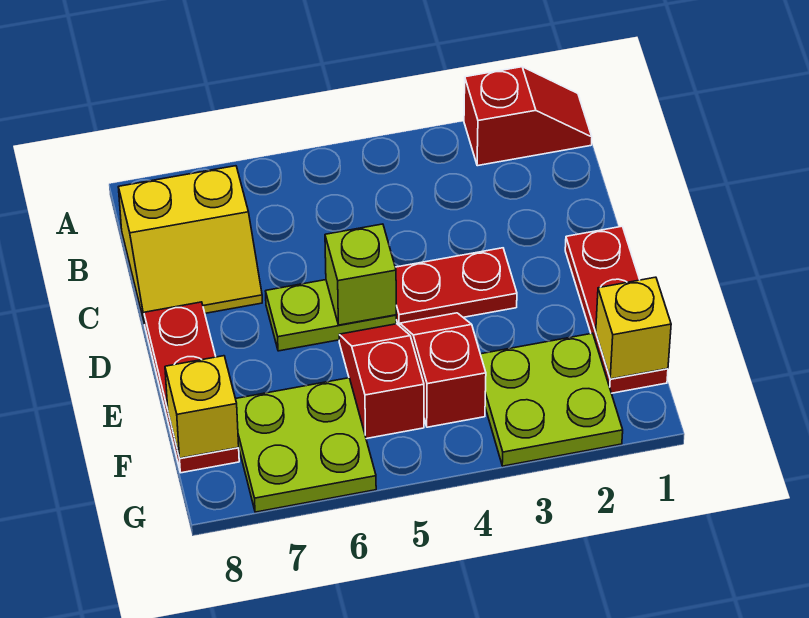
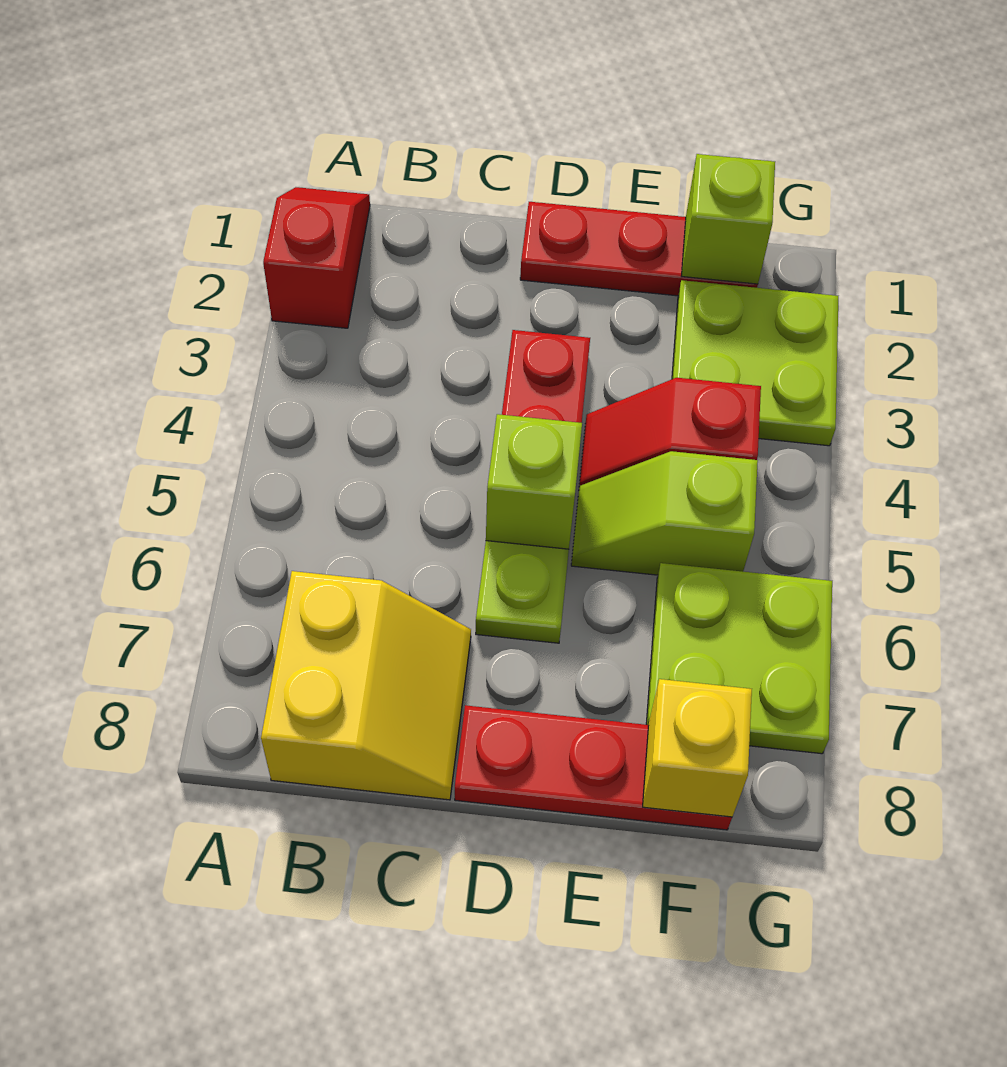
red 1x2 slope [339,324,424,439] -> lime 1x2 slope [571,451,758,575]
yellow 1x1 brick [596,277,671,379] -> lime 1x1 brick [682,154,775,284]

